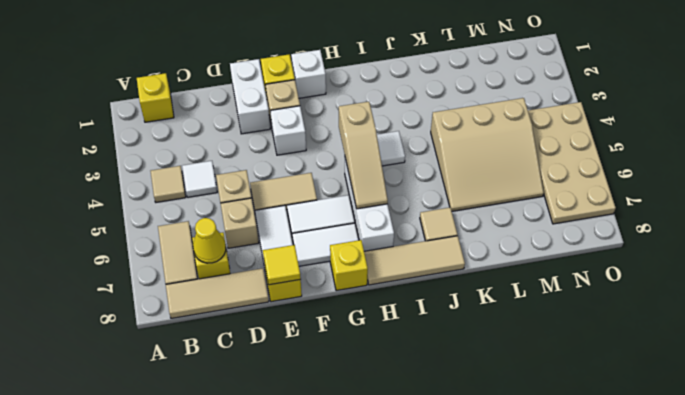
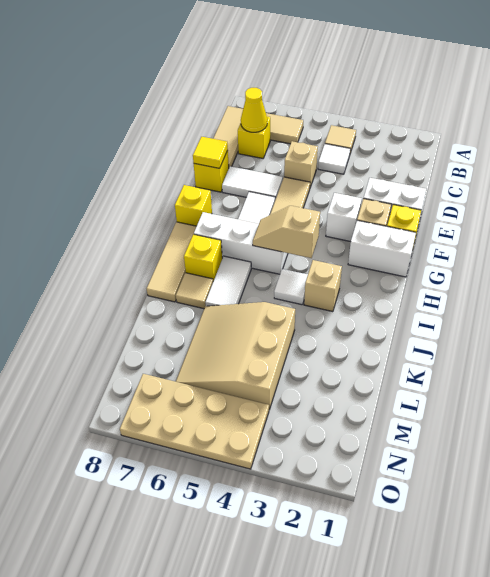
yellow 1x1 brick [137,73,174,122] -> yellow 1x1 brick moved to [184,234,222,281]
tan 1x1 brick [221,198,259,248] -> tan 1x1 brick moved to [304,260,342,312]
white 1x2 tile [292,223,359,266] -> white 1x2 tile moved to [205,256,251,306]
white 1x1 brick [291,50,326,98] -> white 1x2 brick [348,220,416,277]
tan 1x3 slope [339,102,388,209] -> tan 1x2 slope [253,206,320,258]

